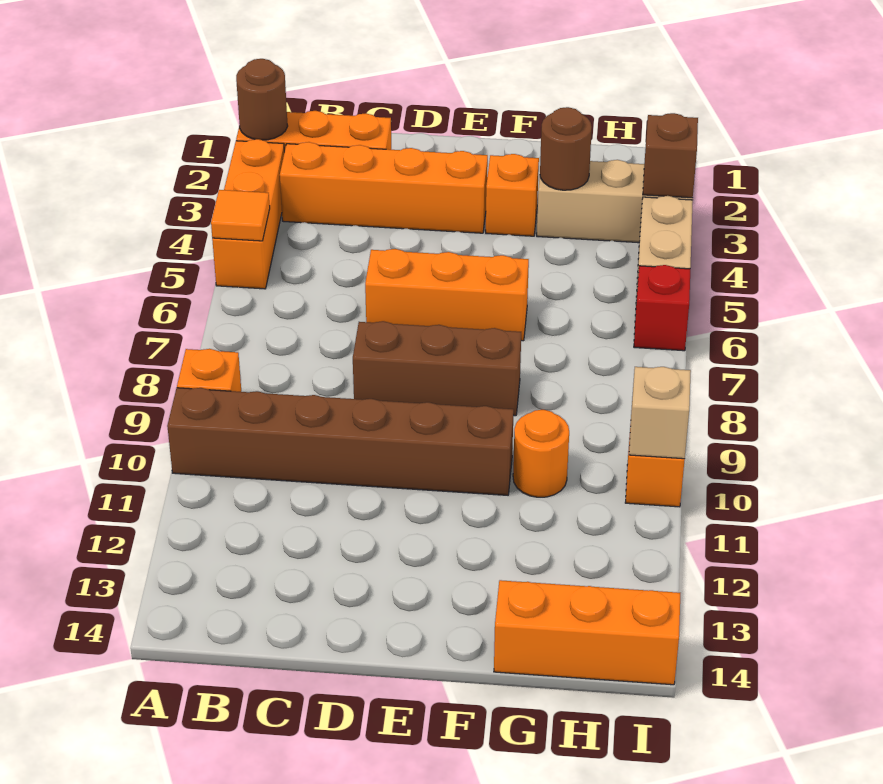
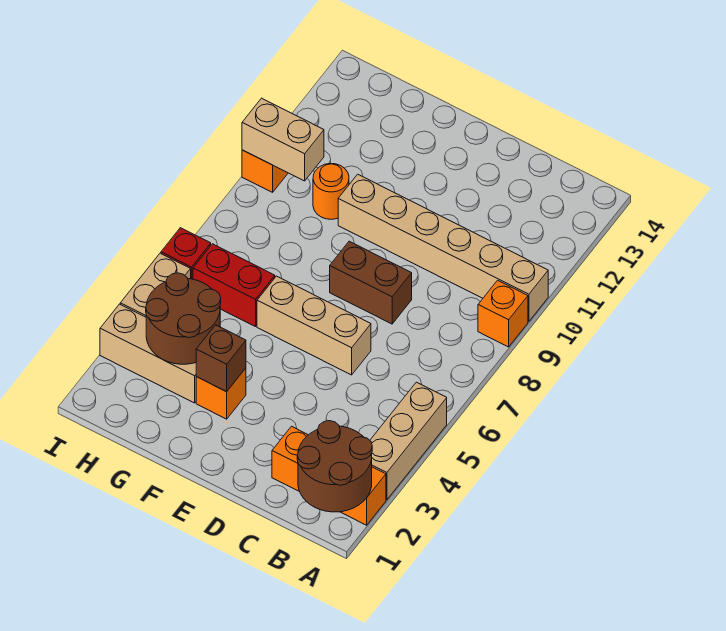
brown 1x1 round brick [236,59,288,140] -> brown 2x2 round brick [297,421,372,512]
orange 1x3 brick [212,139,284,289] -> tan 1x3 brick [370,382,447,500]
orange 1x1 tile [211,190,270,241] -> none
brown 1x6 brick [167,388,514,495] -> tan 1x6 brick [338,174,548,321]
orange 1x4 brick [280,142,488,233] -> none
orange 1x3 brick [365,249,529,341] -> tan 1x3 brick [257,276,371,375]
brown 1x3 brick [353,321,521,416] -> brown 1x2 brick [330,241,412,324]
brown 1x1 round brick [540,107,592,190] -> brown 2x2 round brick [146,273,221,364]
none -> red 1x2 brick [193,244,275,327]
orange 1x3 brick [494,580,680,685] -> none
brown 1x1 brick [643,113,698,198] -> brown 1x1 brick moved to [196,325,246,392]
tan 1x1 brick [629,367,691,459] -> tan 1x2 brick [242,98,324,181]

